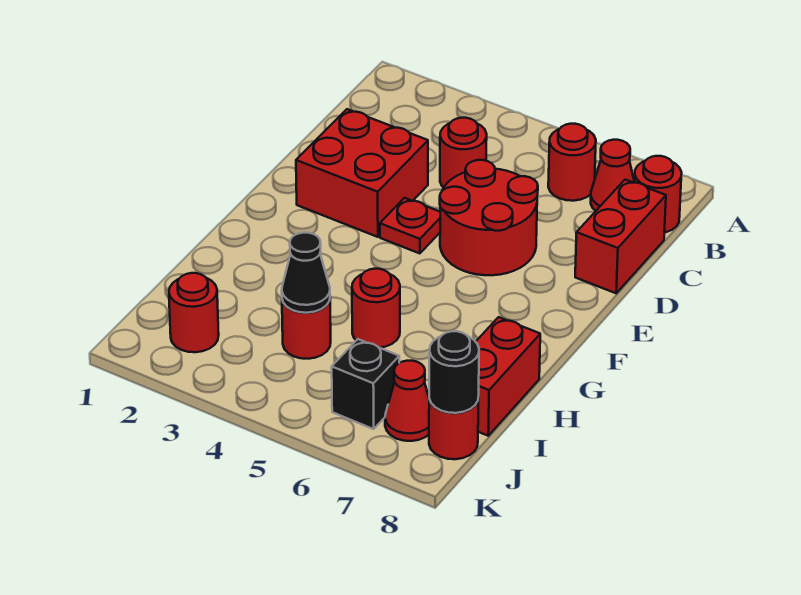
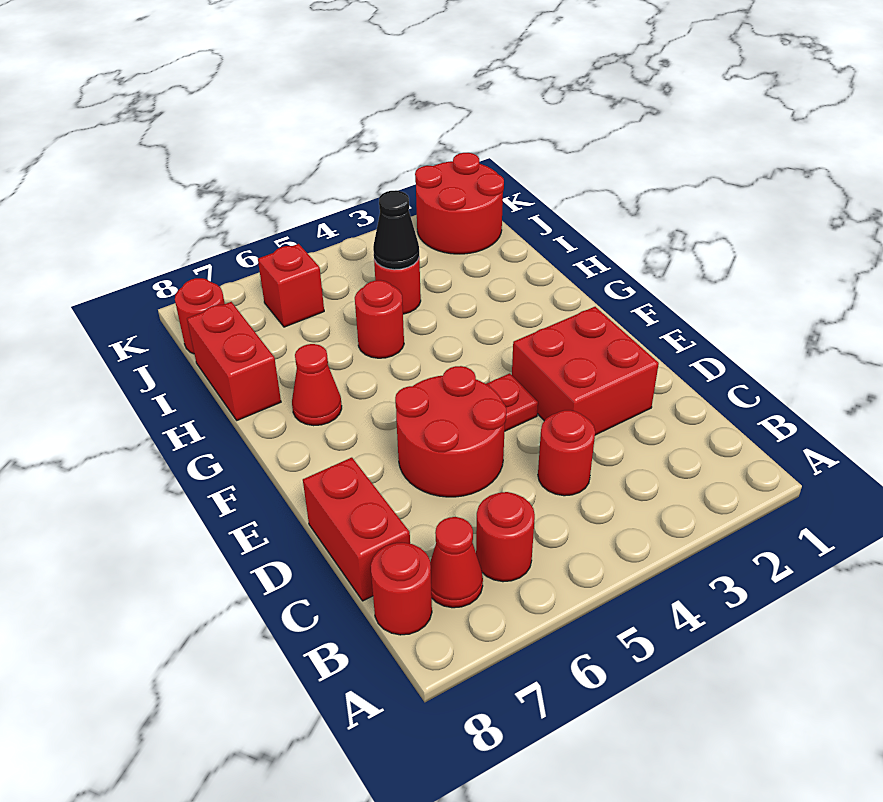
red 1x1 round brick [169,273,219,352] -> red 2x2 round brick [415,153,504,254]
black 1x1 brick [332,339,399,429] -> red 1x1 brick [258,244,324,327]
red 1x1 cone [385,361,429,441] -> red 1x1 cone moved to [292,344,342,426]
black 1x1 round brick [429,331,479,413] -> none

